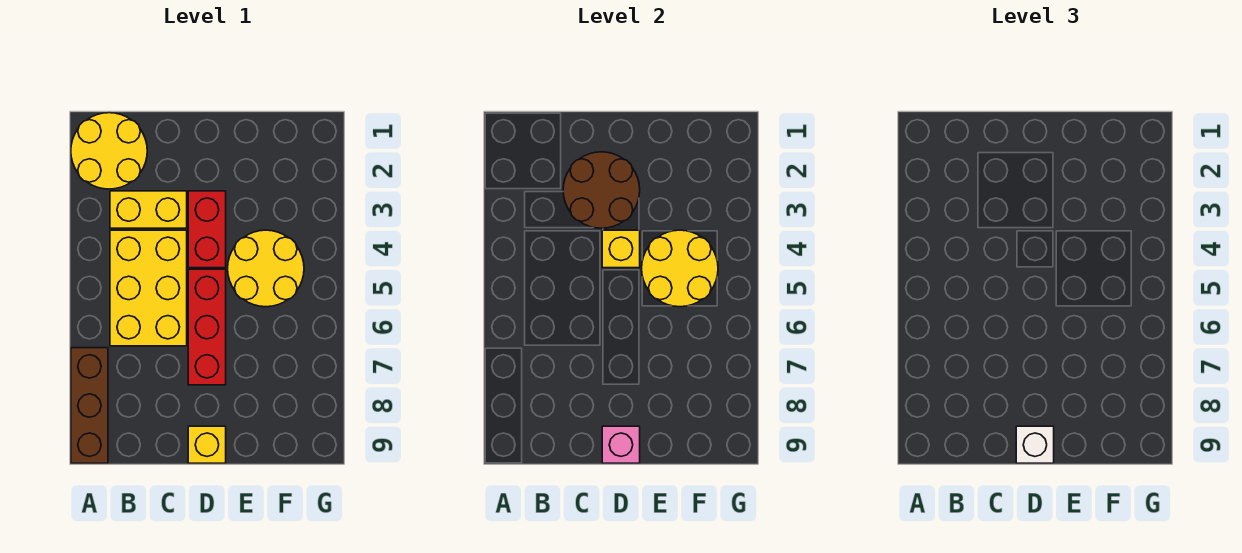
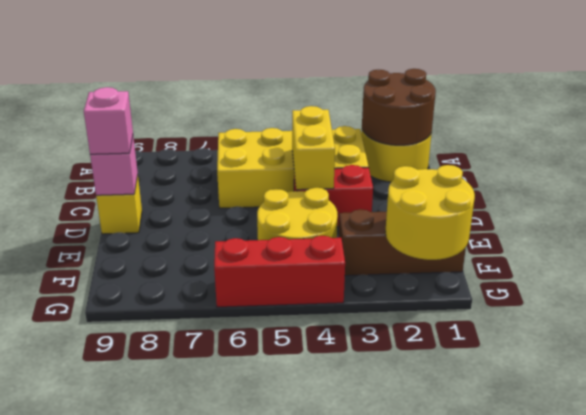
brown 1x3 brick [71,348,108,463] -> brown 1x3 brick moved to [339,209,466,276]
brown 2x2 round brick [563,152,640,228] -> brown 2x2 round brick moved to [362,69,436,145]
yellow 1x1 brick [602,230,640,268] -> yellow 1x2 brick [292,106,335,190]
red 1x3 brick [188,269,226,385] -> red 1x3 brick moved to [214,236,345,307]
white 1x1 brick [1016,426,1054,463] -> pink 1x1 brick [84,87,133,154]
yellow 2x2 round brick [642,230,718,307] -> yellow 2x2 round brick moved to [385,165,475,260]

